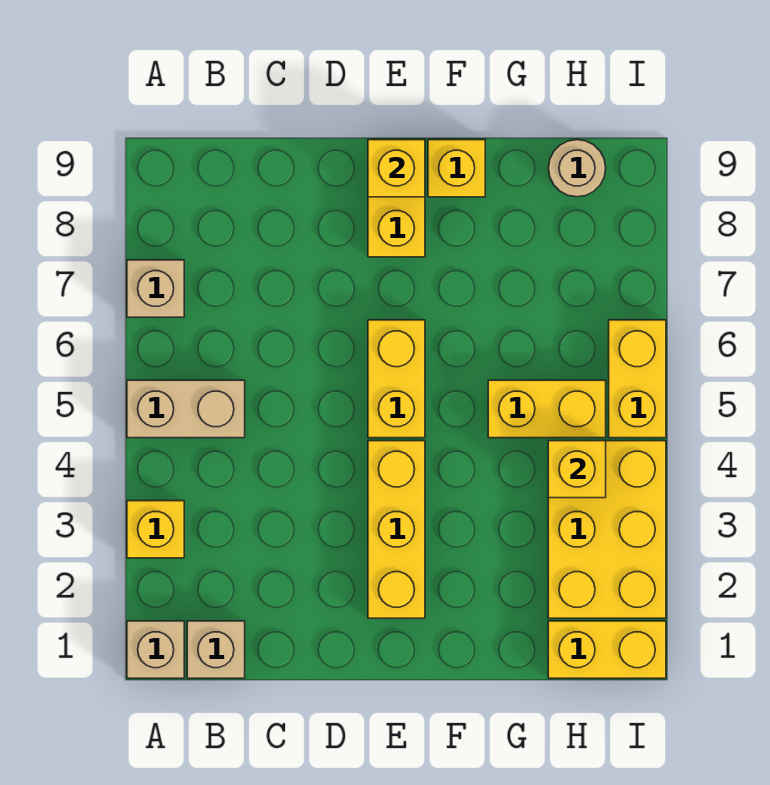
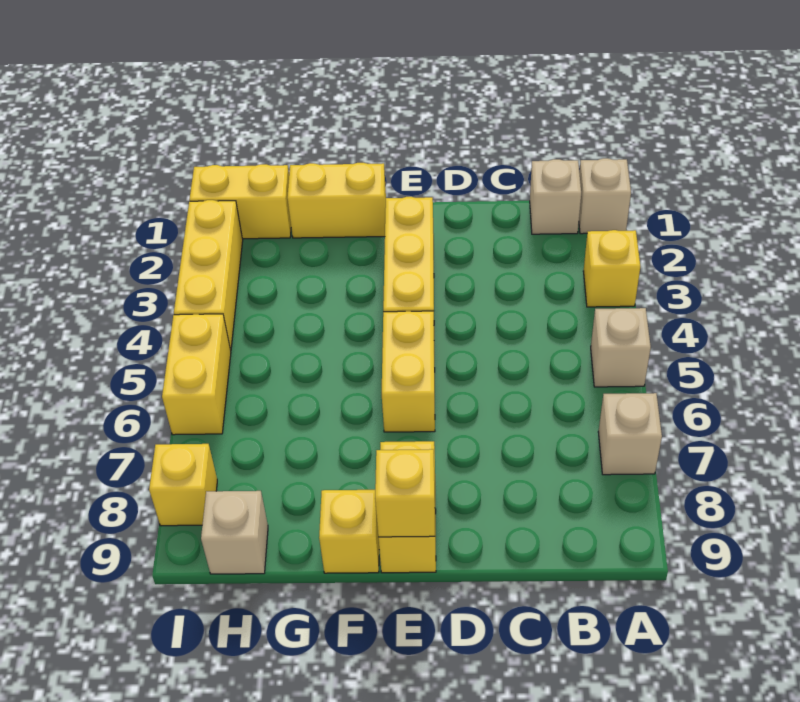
tan 1x2 brick [127,380,245,438] -> tan 1x1 brick [591,308,651,387]
yellow 1x2 brick [488,380,606,438] -> yellow 1x2 brick moved to [287,163,386,238]
yellow 2x3 brick [548,441,666,618] -> yellow 1x3 brick [174,200,243,351]
yellow 1x1 brick [548,441,606,498] -> yellow 1x1 brick moved to [149,444,217,526]
tan 1x1 round brick [548,140,606,197] -> tan 1x1 brick [201,491,268,574]

